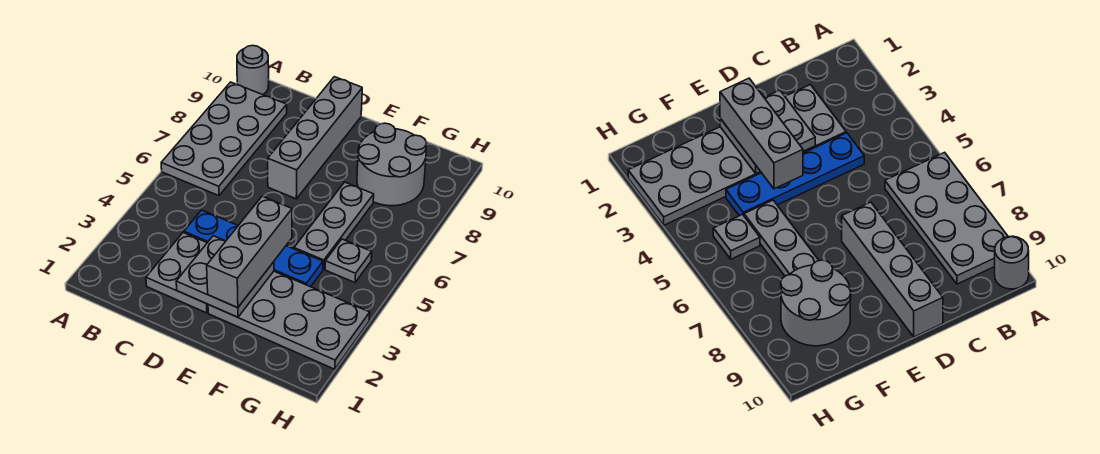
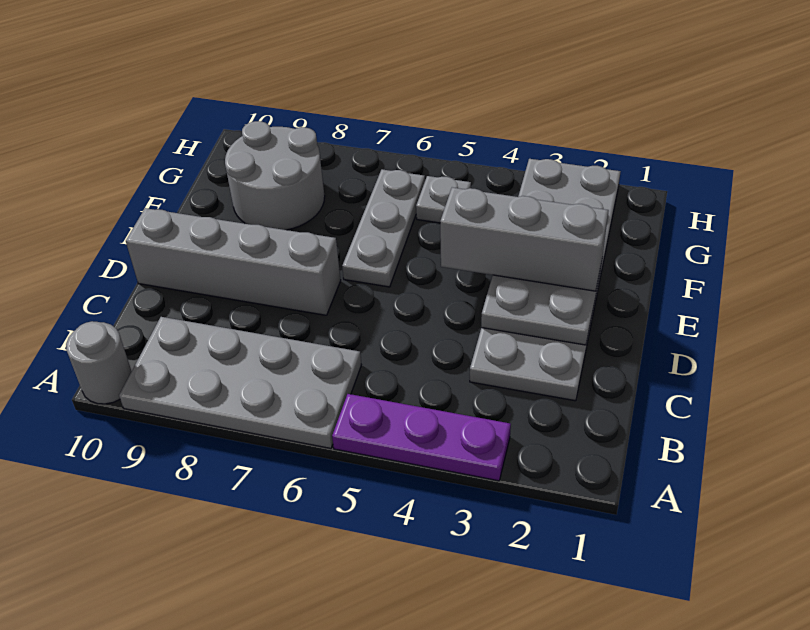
none -> purple 1x3 plate [332,394,511,481]
blue 1x4 plate [184,210,323,287] -> none
grey 1x3 plate [294,182,374,269] -> grey 1x3 plate turned to [342,169,425,287]

